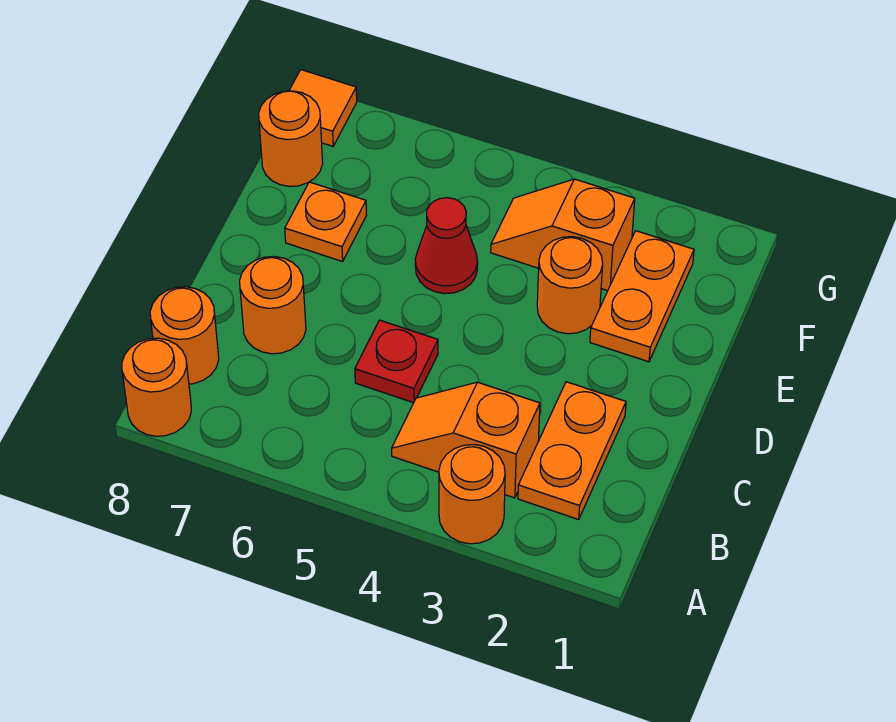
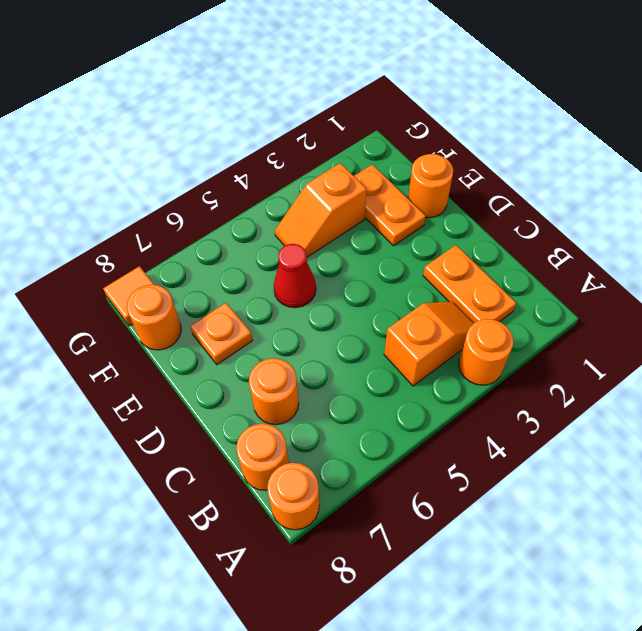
orange 1x2 slope [392,382,540,498] -> orange 1x2 slope turned to [384,302,474,386]
red 1x1 plate [355,320,438,403] -> none
orange 1x1 round brick [537,237,603,334] -> orange 1x1 round brick moved to [408,154,453,218]

